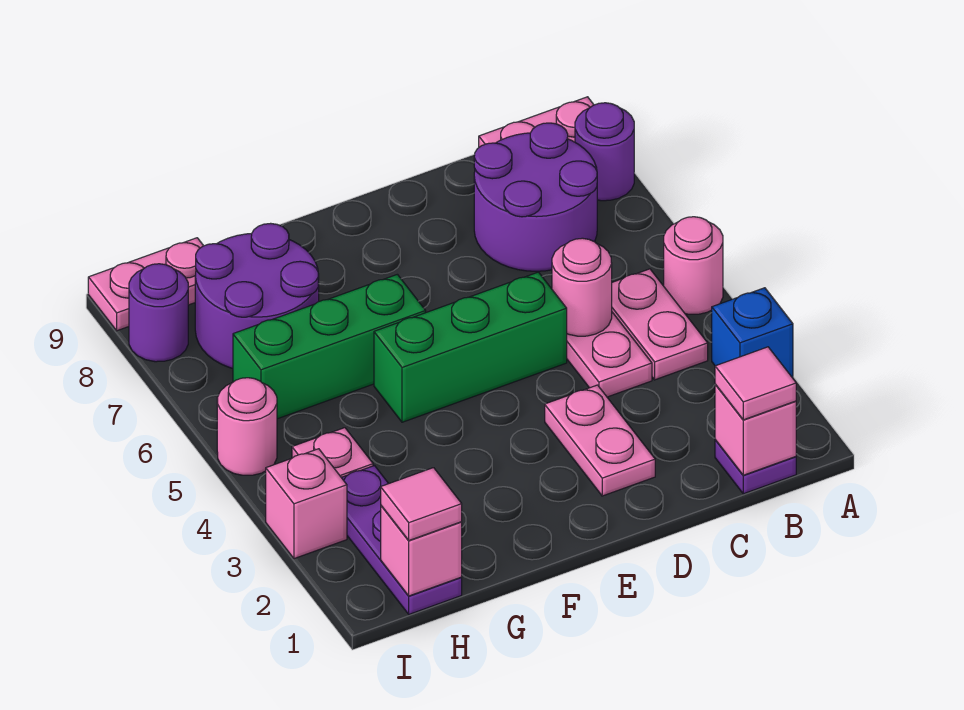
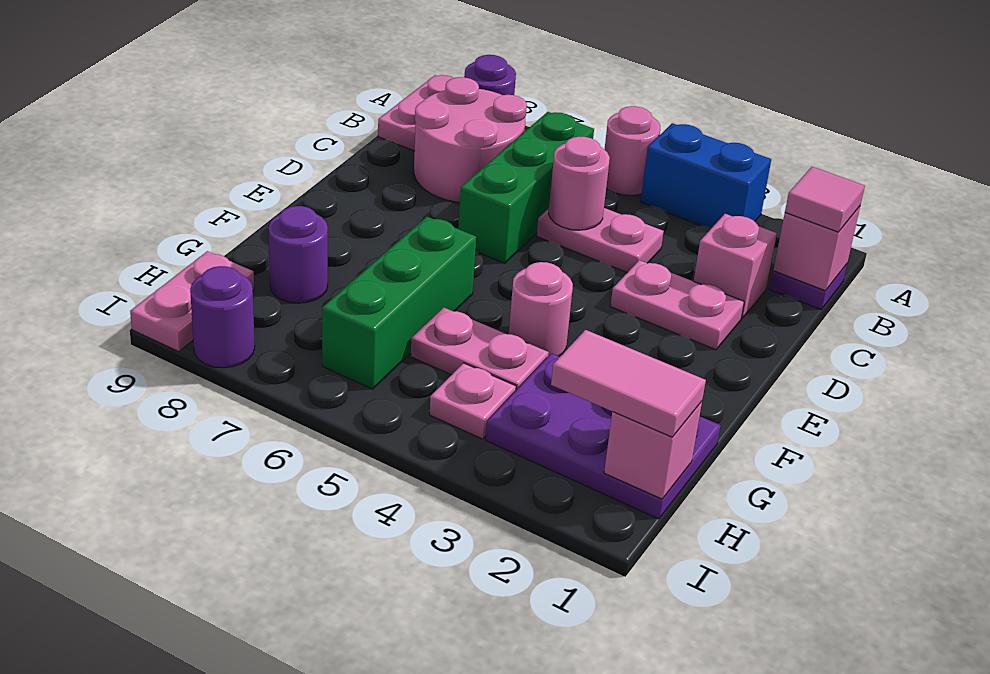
blue 1x1 brick [712,288,793,378] -> blue 1x2 brick [640,123,771,228]
pink 1x2 plate [612,269,708,380] -> pink 1x2 plate moved to [411,308,549,390]
purple 2x2 round brick [474,123,597,271] -> pink 2x2 round brick [414,77,527,202]
green 1x3 brick [374,272,567,422] -> green 1x3 brick moved to [458,112,594,263]
purple 2x2 round brick [195,223,319,368] -> purple 1x1 round brick [269,206,328,303]
purple 1x3 plate [341,466,462,614] -> purple 2x3 plate [485,353,721,519]
pink 1x1 tile [381,468,462,540] -> pink 1x2 tile [551,330,706,437]
pink 1x1 brick [266,449,347,559] -> pink 1x1 brick moved to [694,214,777,318]
pink 1x1 round brick [217,378,277,475] -> pink 1x1 round brick moved to [509,262,573,356]

